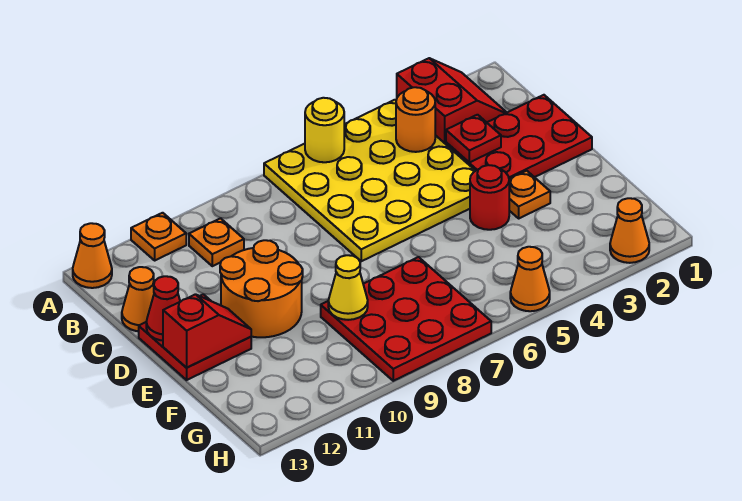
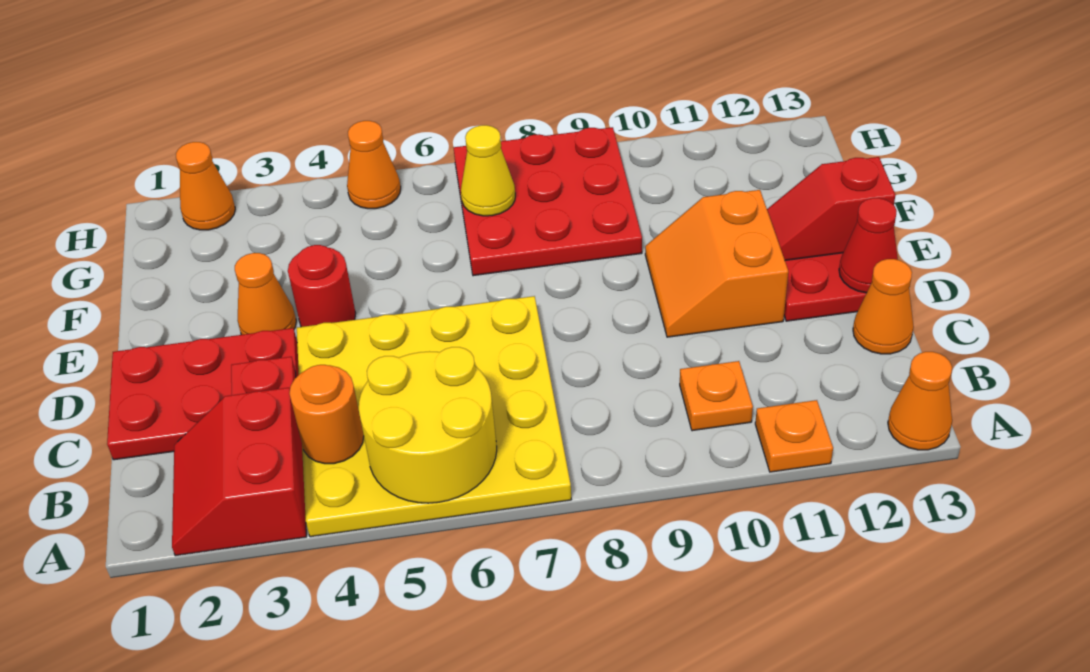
yellow 1x1 round brick [305,98,344,162] -> yellow 2x2 round brick [359,347,497,503]
orange 2x2 round brick [220,240,303,337] -> orange 2x2 slope [645,190,788,337]
orange 1x1 plate [509,171,550,218] -> orange 1x1 cone [235,253,296,335]
yellow 1x1 cone [328,255,368,320] -> yellow 1x1 cone moved to [461,125,515,216]

